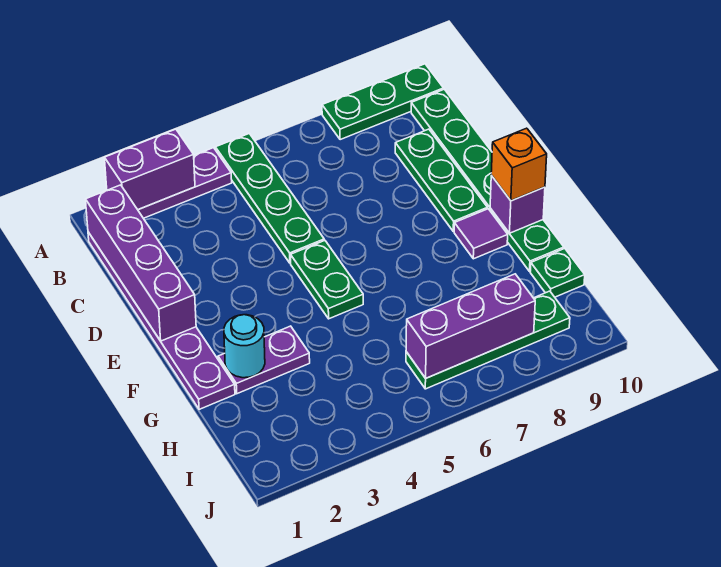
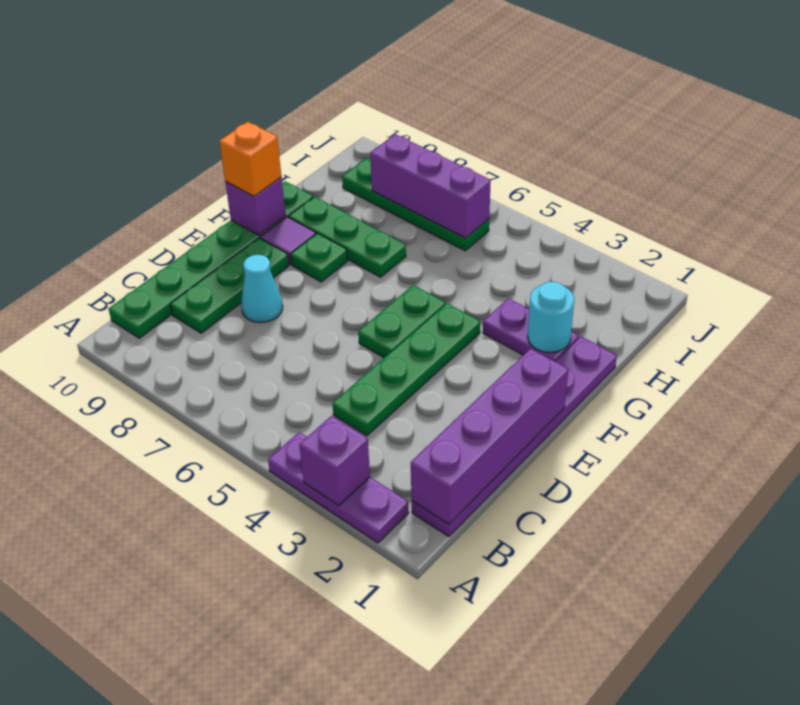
purple 1x2 brick [105,129,195,210] -> purple 1x1 brick [299,416,370,506]
green 1x4 plate [215,134,324,263] -> green 1x4 plate moved to [332,303,480,436]
green 1x3 plate [322,64,444,140] -> green 1x3 plate moved to [288,197,406,277]
none -> cyan 1x1 cone [241,255,283,323]
green 1x1 plate [530,249,585,297] -> green 1x1 plate moved to [291,233,348,282]

